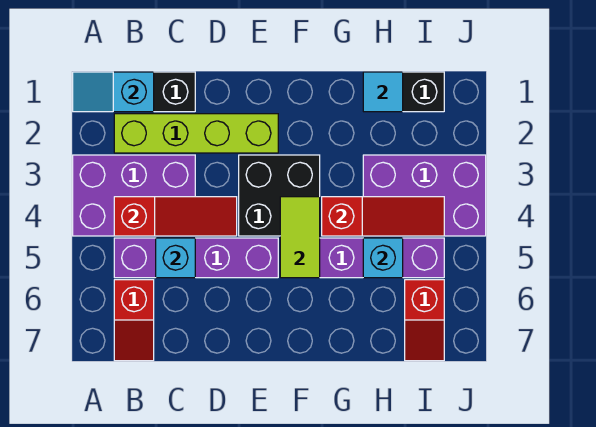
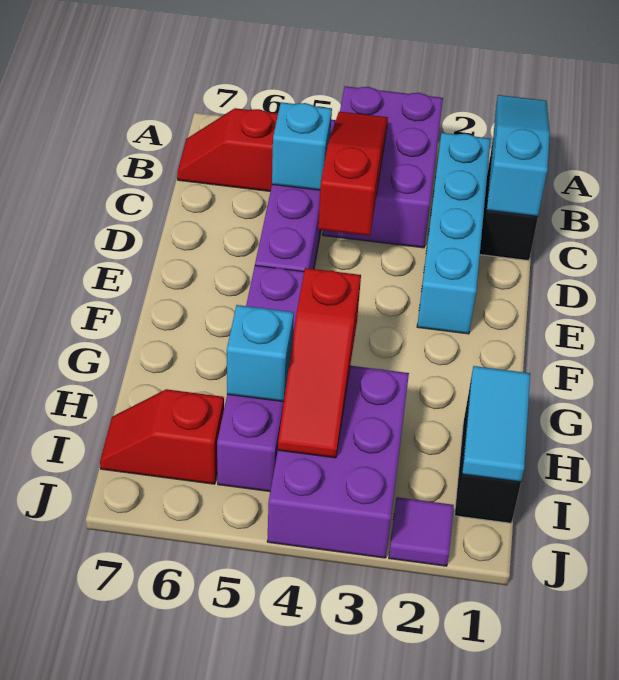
cyan 1x2 slope [73,72,154,112] -> cyan 1x3 slope [487,95,550,216]
lime 1x4 brick [114,114,278,153] -> cyan 1x4 brick [417,133,491,334]
red 1x3 slope [114,197,237,236] -> red 1x3 slope turned to [318,112,388,236]
black 2x2 brick [239,155,320,236] -> none
lime 1x2 tile [280,197,320,278] -> none
cyan 1x1 tile [363,72,403,112] -> cyan 1x2 tile [462,366,530,482]
none -> purple 1x1 tile [389,497,454,566]

